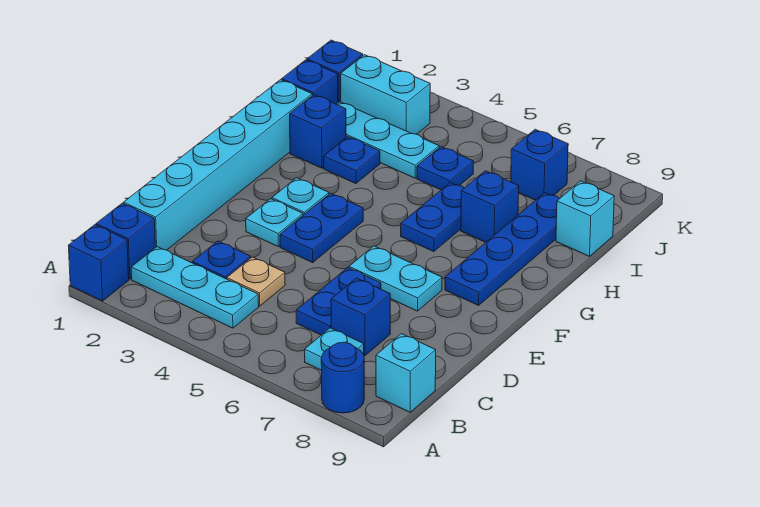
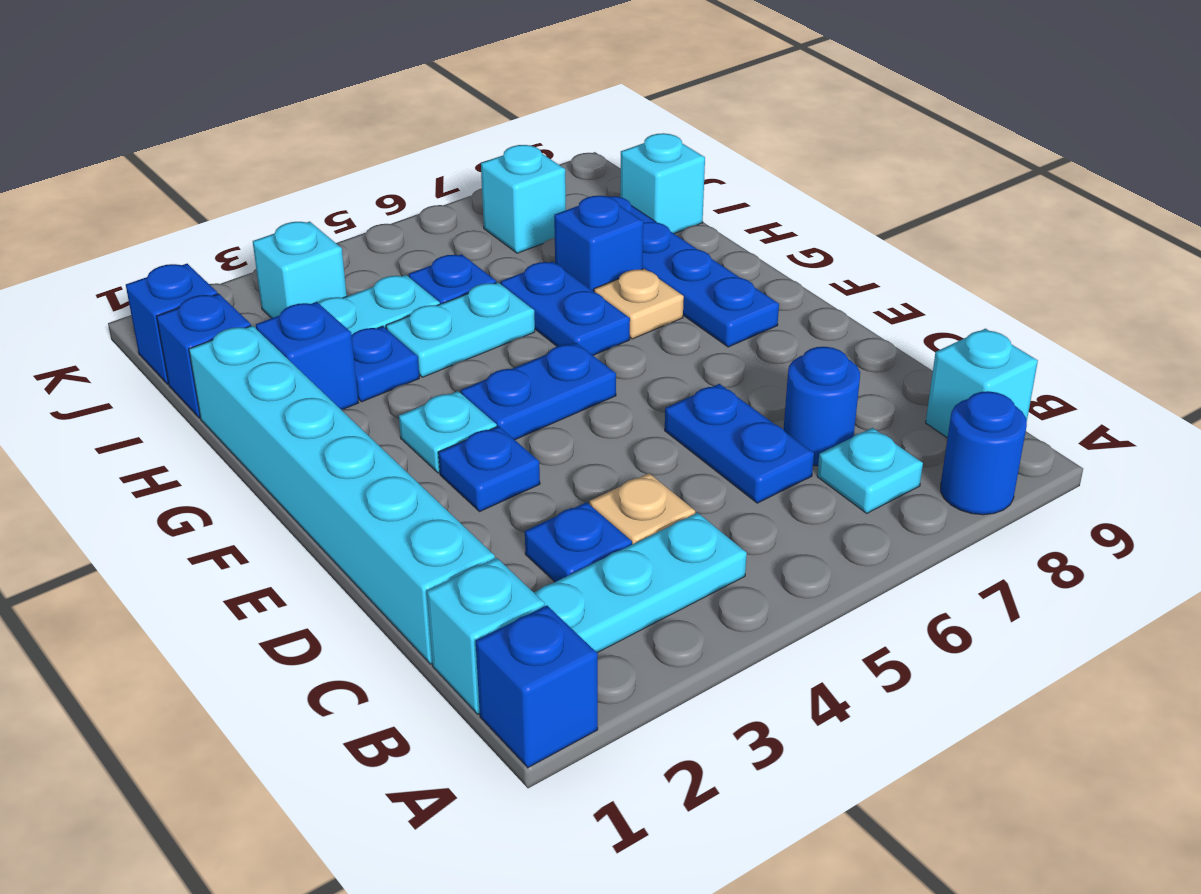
blue 1x1 brick [96,203,155,279] -> cyan 1x1 brick [427,558,545,714]
blue 1x1 brick [331,278,390,356] -> blue 1x1 round brick [784,347,860,466]
cyan 1x1 plate [246,199,303,246] -> blue 1x1 plate [438,426,540,512]
blue 1x2 plate [280,193,363,262] -> blue 1x2 plate turned to [461,343,616,440]
cyan 1x2 plate [349,246,442,311] -> cyan 1x2 plate moved to [386,282,535,377]
none -> tan 1x1 plate [594,269,684,339]
cyan 1x2 brick [341,55,430,134] -> cyan 1x1 brick [253,222,347,318]
blue 1x1 brick [511,129,568,200] -> cyan 1x1 brick [481,145,566,253]

